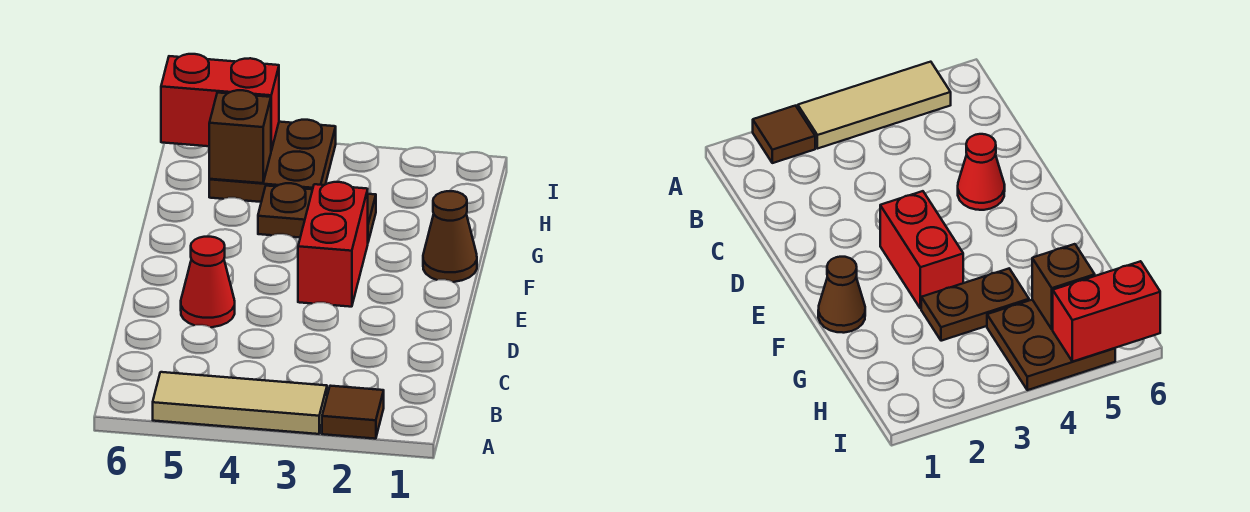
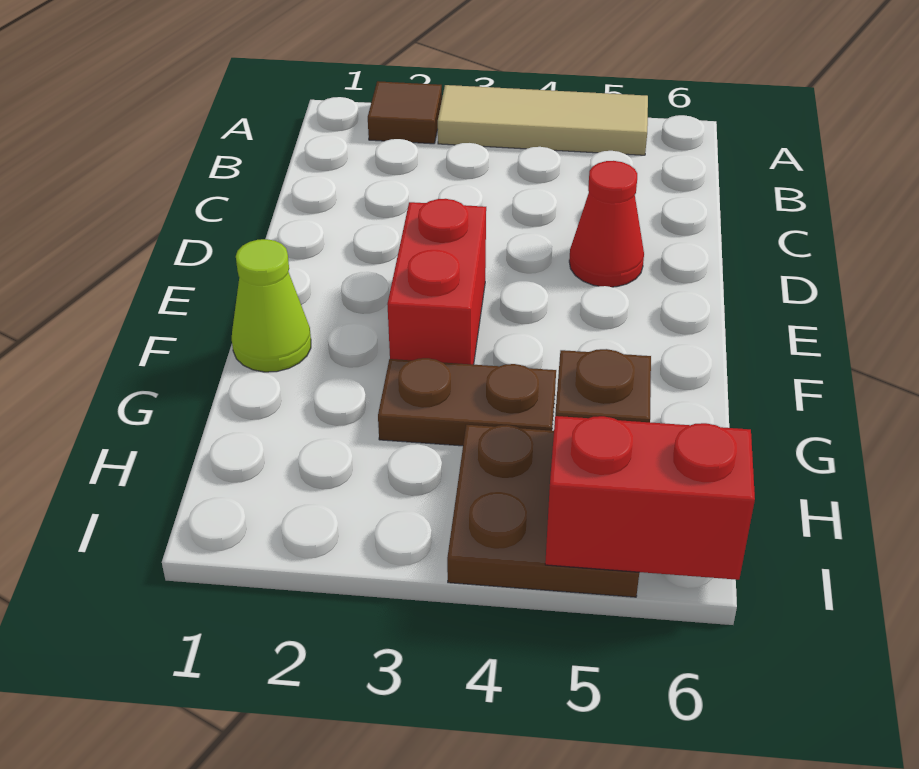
brown 1x1 cone [423,191,477,282] -> lime 1x1 cone [232,239,311,372]

